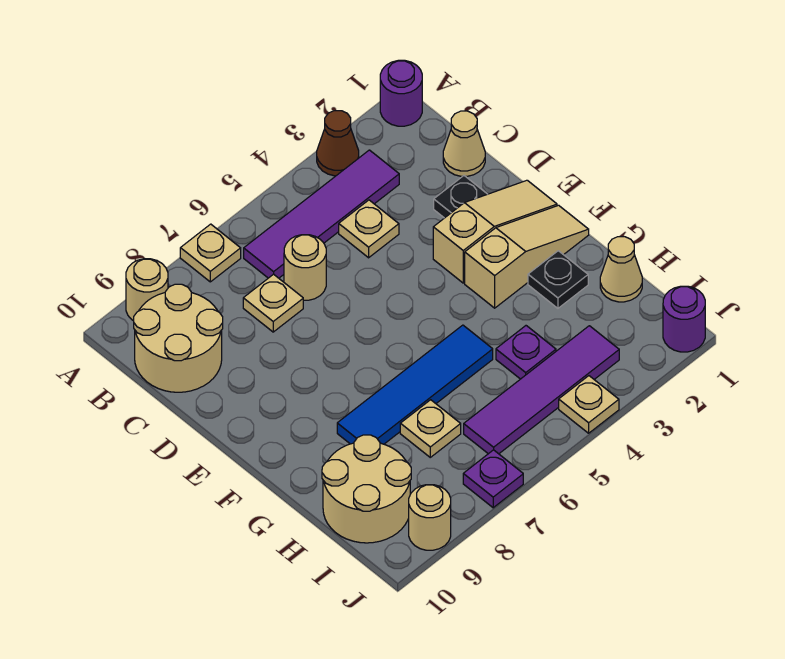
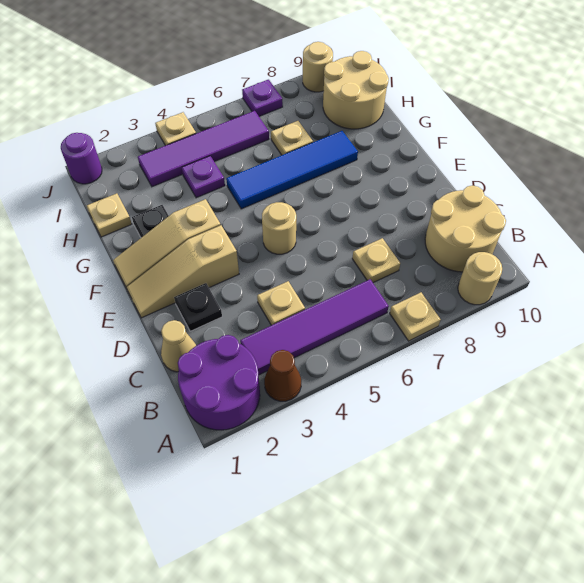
purple 1x1 round brick [380,60,422,126] -> purple 2x2 round brick [178,335,260,430]
tan 1x1 round brick [284,235,326,300] -> tan 1x1 round brick moved to [262,202,296,254]
tan 1x1 cone [600,237,642,302] -> tan 1x1 plate [87,193,132,237]

